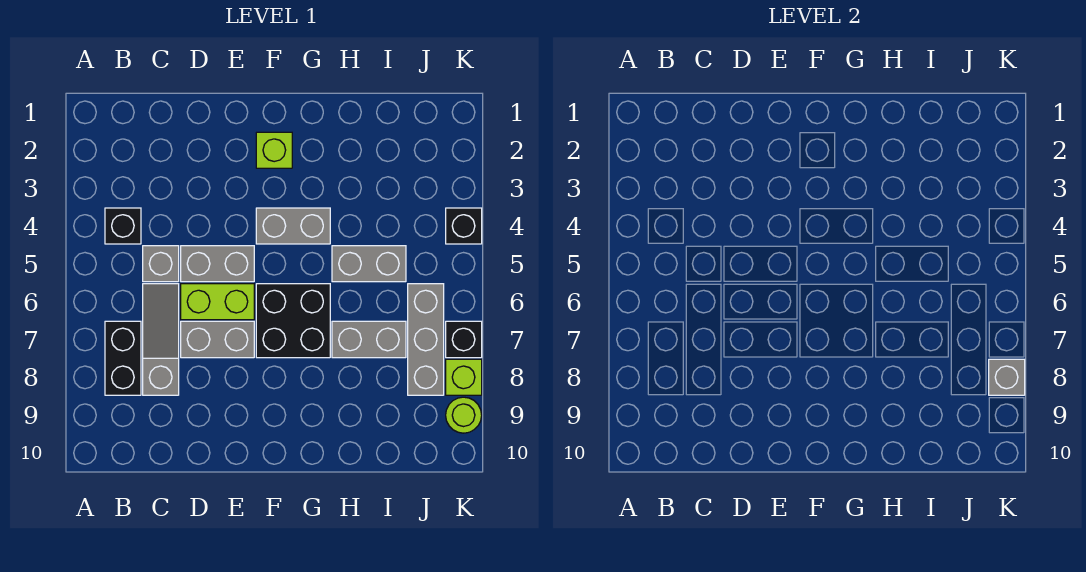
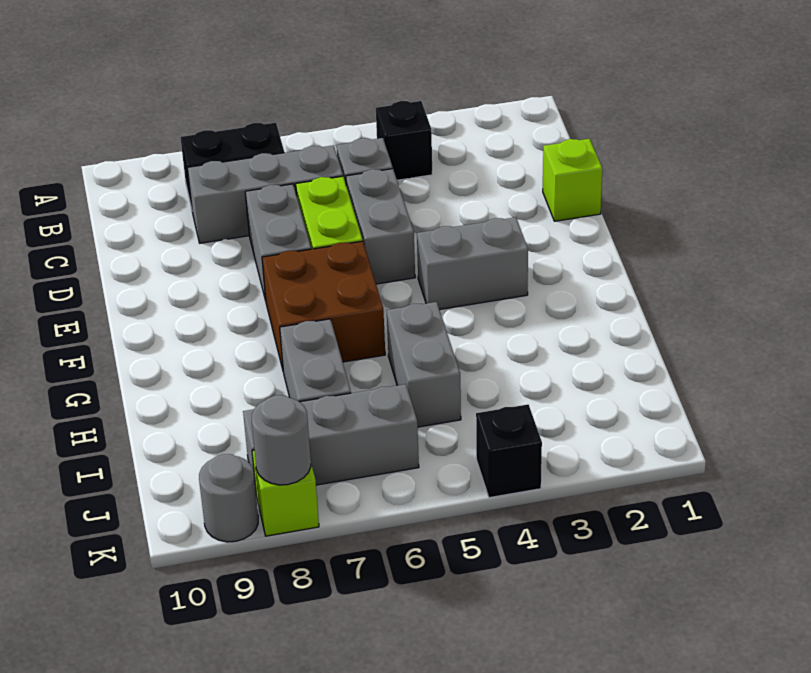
grey 1x3 slope [143,284,179,395] -> grey 1x3 brick [187,145,343,243]
lime 1x1 brick [256,132,292,168] -> lime 1x1 brick moved to [543,139,602,221]
grey 1x2 brick [256,208,330,244] -> grey 1x2 brick turned to [417,217,528,310]
black 2x2 brick [256,284,330,358] -> brown 2x2 brick [262,241,385,369]
black 1x1 brick [446,321,482,358] -> none
grey 1x1 brick [989,359,1025,395] -> grey 1x1 round brick [252,395,311,485]
lime 1x1 round brick [446,397,482,433] -> grey 1x1 round brick [199,454,258,542]

